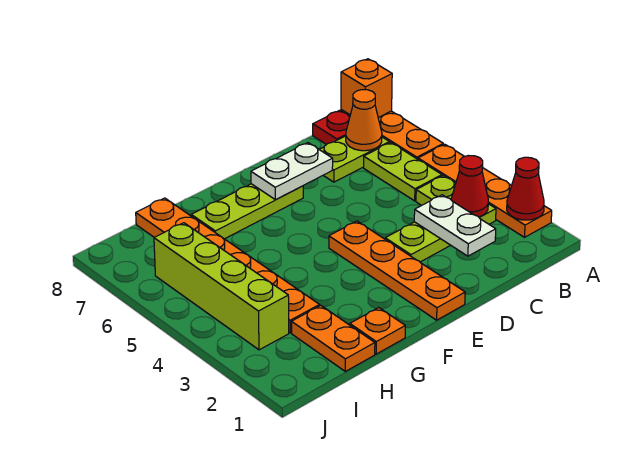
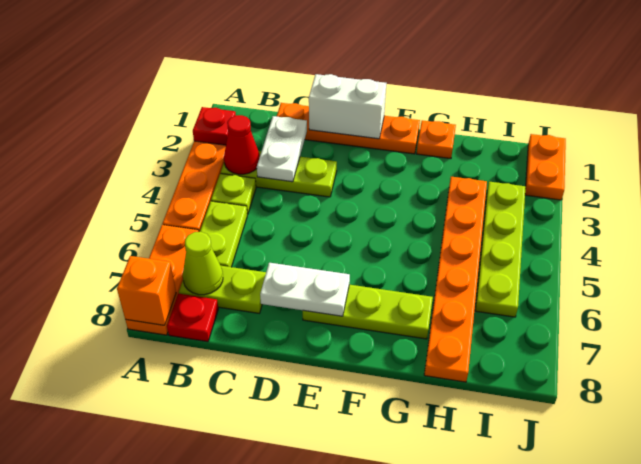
red 1x1 cone [507,157,544,220] -> red 1x1 plate [193,107,236,145]
orange 1x1 cone [346,90,382,151] -> lime 1x1 cone [183,232,223,295]
none -> white 1x2 brick [309,74,386,139]
orange 1x4 plate [329,221,465,320] -> orange 1x4 plate turned to [277,103,420,154]
orange 1x2 plate [291,306,375,371] -> orange 1x2 plate moved to [525,134,566,200]
lime 1x4 brick [154,223,289,350] -> lime 1x4 plate [475,182,526,317]

